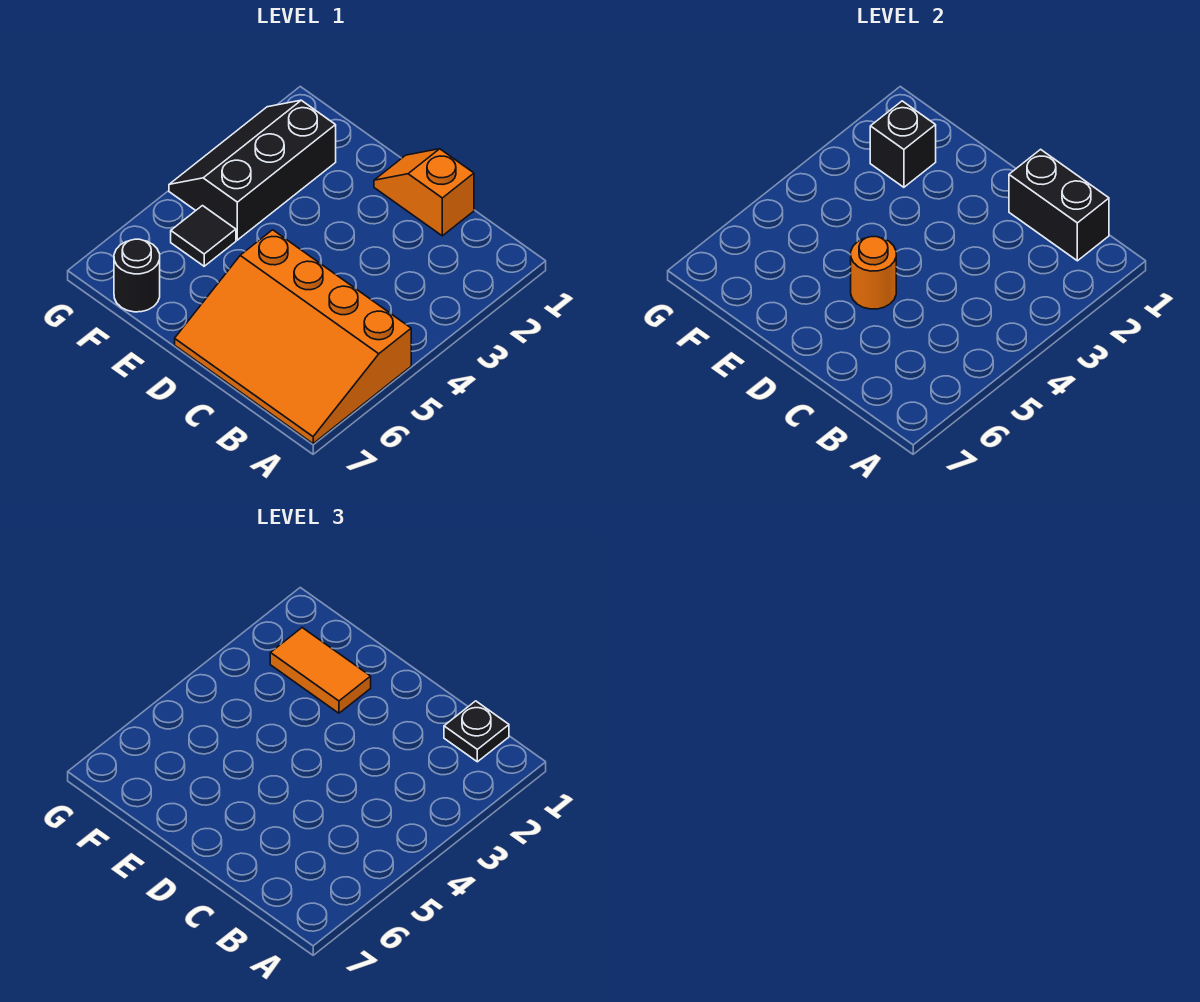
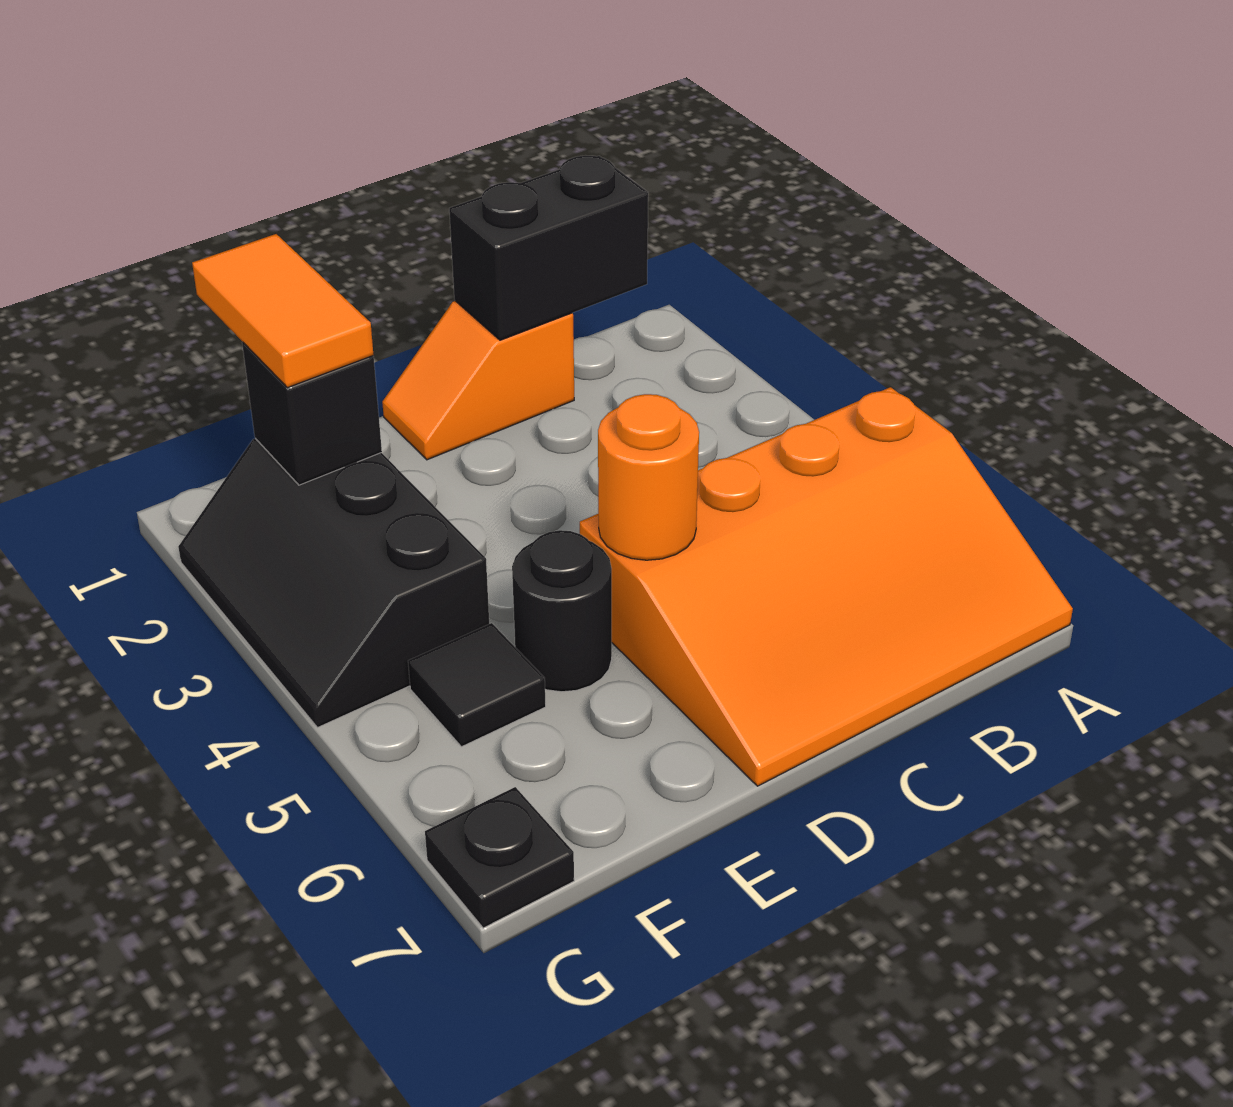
black 1x1 plate [444,701,509,762] -> black 1x1 plate moved to [425,787,574,928]
orange 1x2 tile [270,628,371,713] -> orange 1x2 tile turned to [192,234,373,388]
black 1x1 round brick [114,239,160,312] -> black 1x1 round brick moved to [512,530,612,692]

